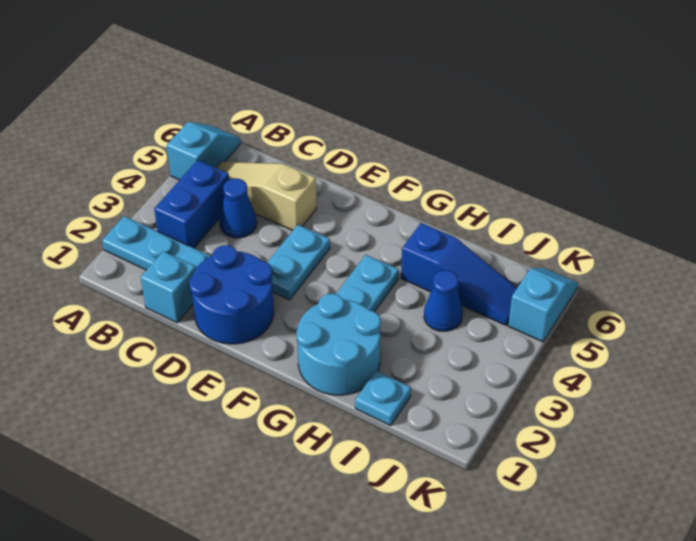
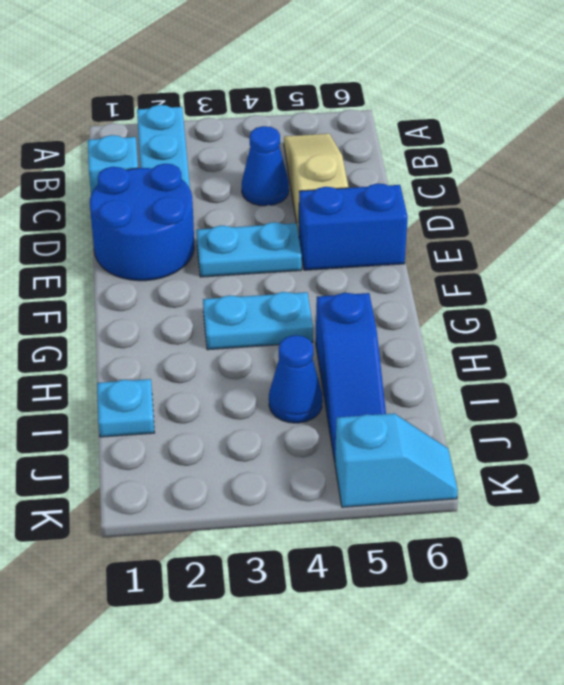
cyan 1x2 slope [167,122,241,180] -> none
blue 1x2 brick [154,160,229,248] -> blue 1x2 brick moved to [299,183,408,270]
cyan 2x2 round brick [296,294,381,395] -> none

